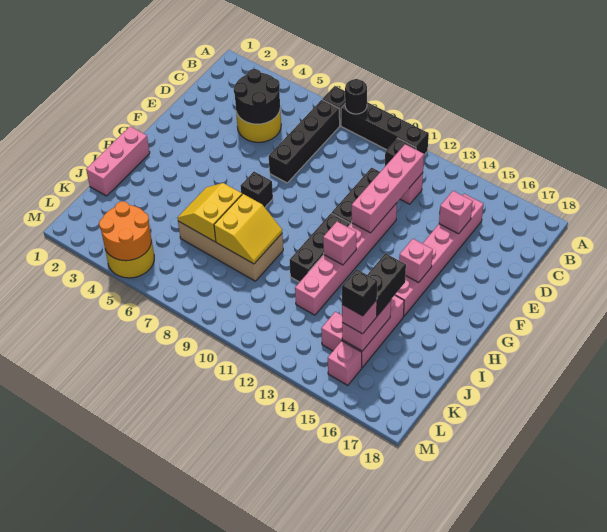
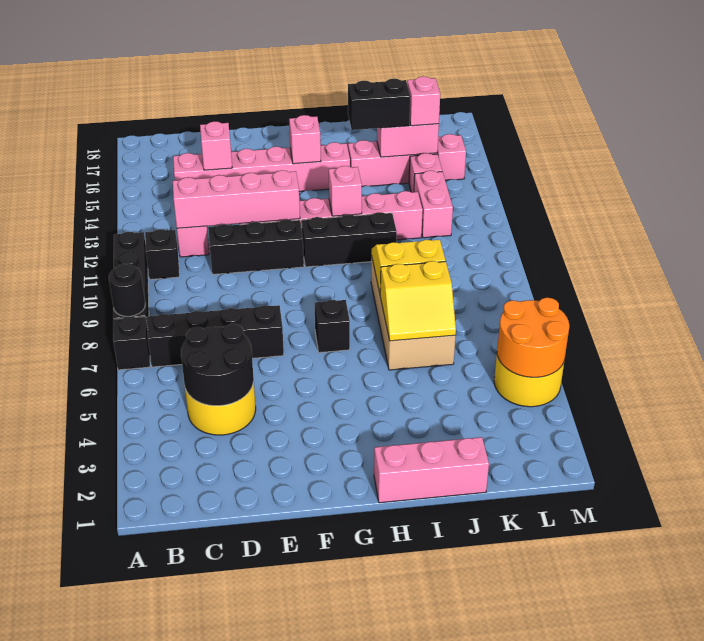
none -> pink 1x2 brick [414,171,453,238]
black 1x1 brick [342,269,377,316] -> none

